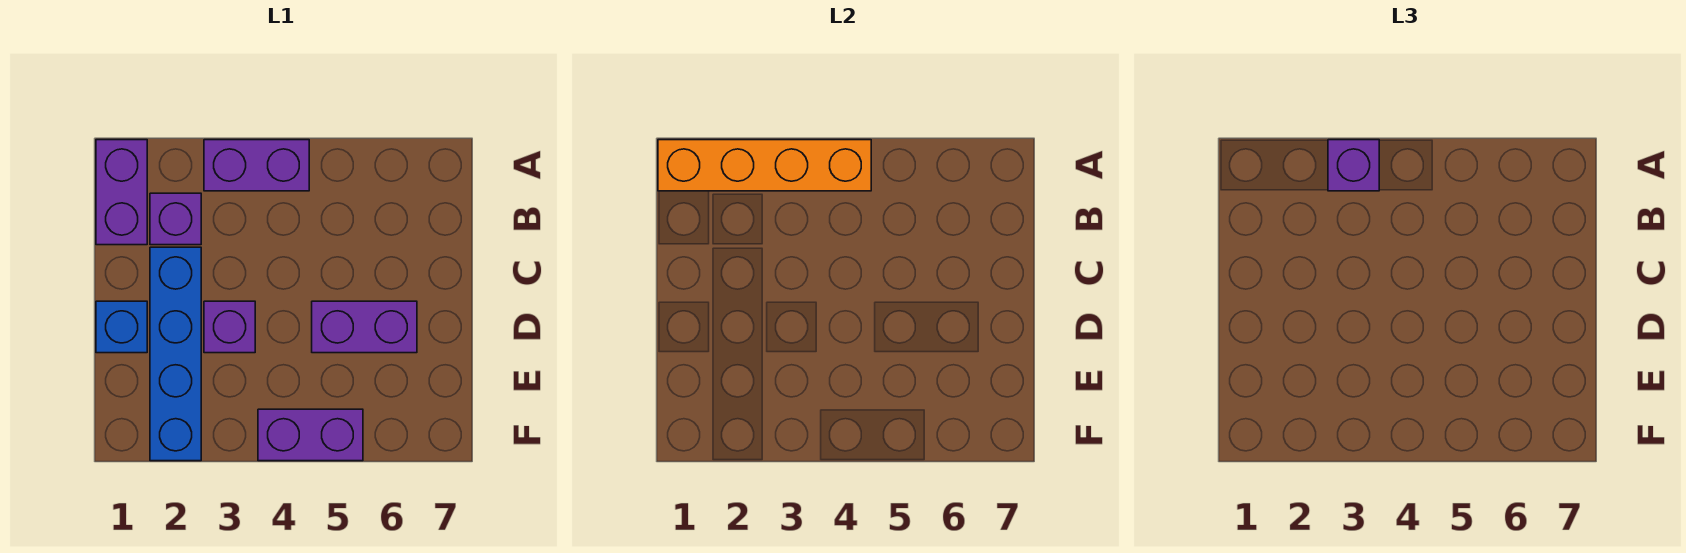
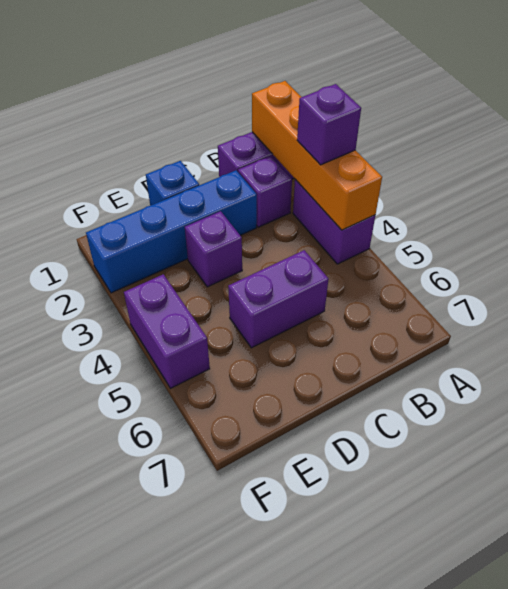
purple 1x2 brick [312,301,417,353] -> purple 1x2 brick turned to [228,250,328,348]

